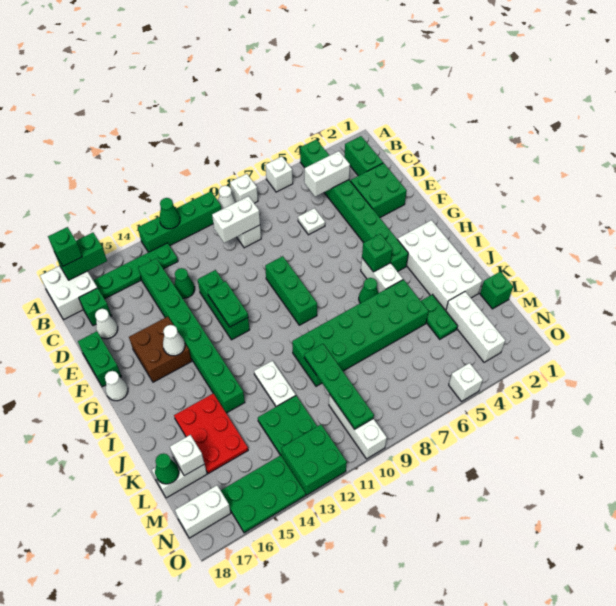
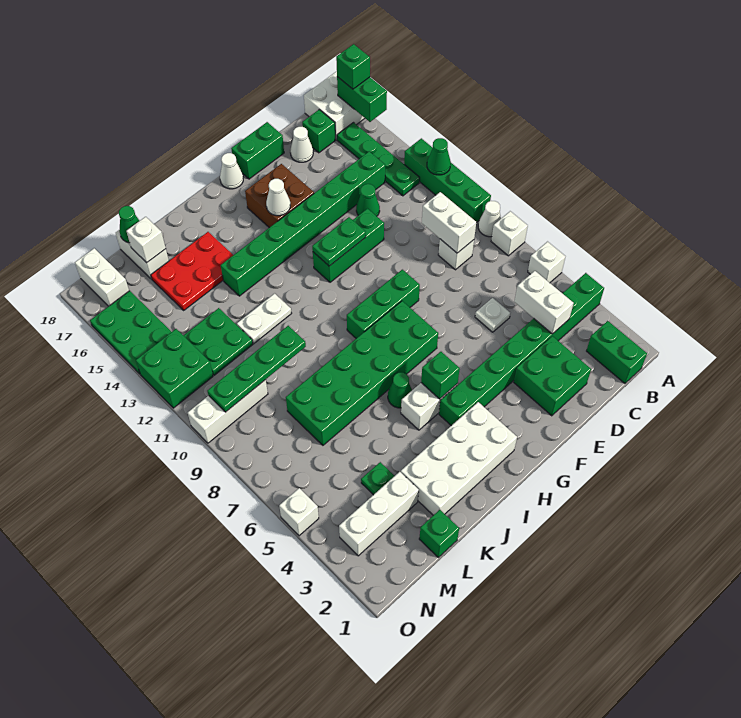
green 1x2 brick [344,136,383,176] -> green 1x2 brick turned to [587,321,647,383]
green 2x6 brick [292,280,429,386] -> green 2x6 brick turned to [286,301,438,445]
green 1x2 plate [421,294,458,339] -> green 1x1 plate [361,462,394,495]

